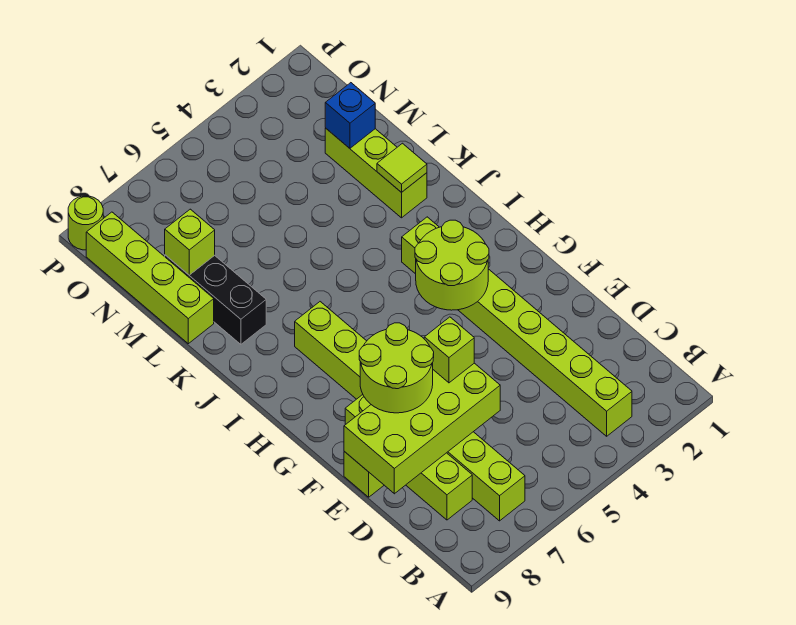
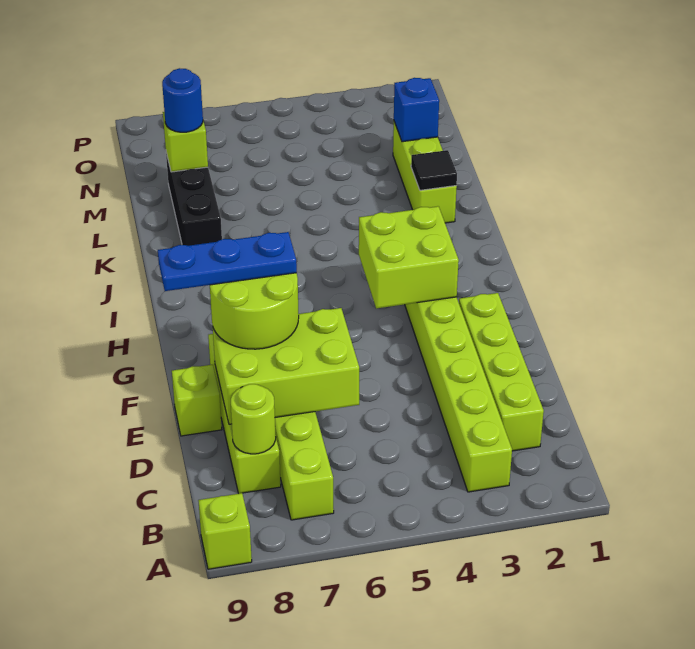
lime 2x4 brick [344,363,500,494] -> lime 2x3 brick [213,308,359,424]
lime 1x1 brick [424,317,474,383] -> lime 1x1 brick moved to [198,493,252,569]
none -> blue 1x3 plate [158,232,297,291]
lime 2x2 round brick [415,220,489,310] -> lime 2x2 brick [359,206,459,308]
lime 1x1 tile [377,143,427,193] -> black 1x1 tile [411,150,457,190]
lime 1x4 brick [86,212,214,344] -> lime 1x4 brick moved to [459,293,544,451]
none -> blue 1x1 round brick [162,68,203,132]
lime 1x1 round brick [68,196,103,250] -> lime 1x1 round brick moved to [231,384,276,454]

